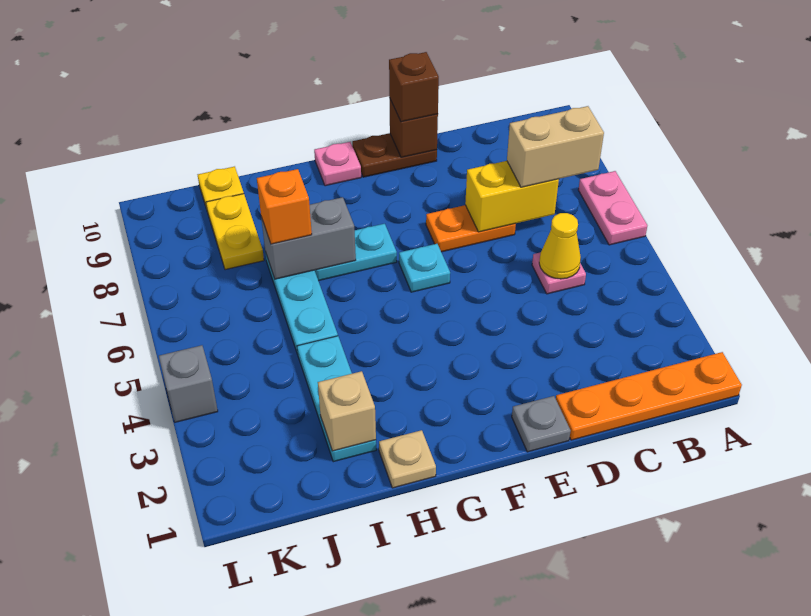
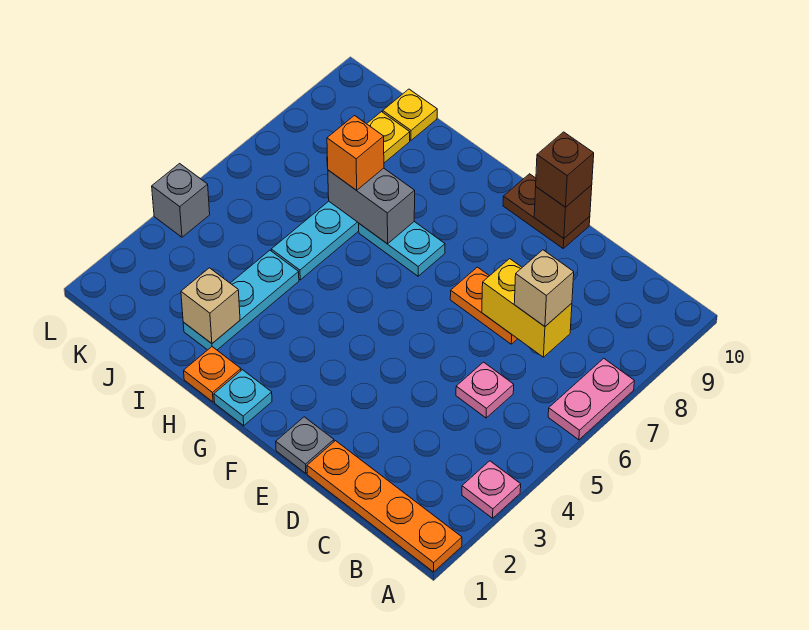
tan 1x2 brick [507,106,604,187] -> tan 1x1 brick [514,250,574,326]
yellow 1x1 cone [539,213,581,279] -> none
cyan 1x1 plate [399,244,450,292] -> cyan 1x1 plate moved to [214,370,272,426]
pink 1x1 plate [314,142,361,186] -> pink 1x1 plate moved to [462,461,521,518]
tan 1x1 plate [379,430,436,488] -> orange 1x1 plate [184,347,241,402]

